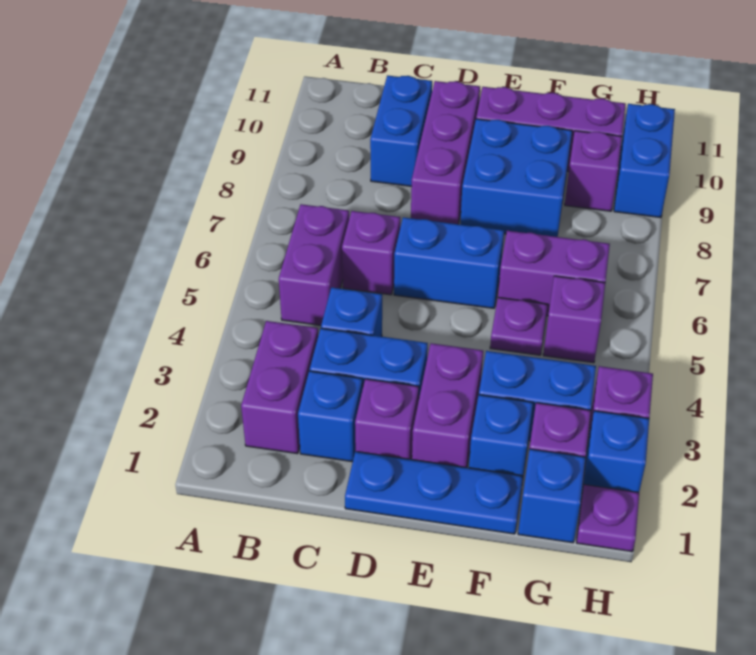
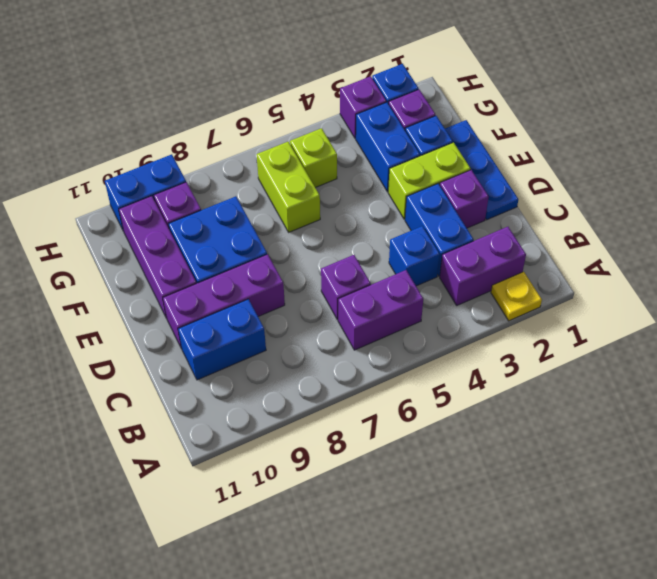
none -> yellow 1x1 plate [491,272,542,321]
blue 1x1 brick [298,371,363,462] -> none
blue 1x2 brick [394,217,504,308] -> none
purple 1x2 brick [412,343,483,468] -> lime 1x2 brick [388,142,470,219]
purple 1x1 plate [490,297,548,355] -> none
purple 1x2 brick [498,231,610,316] -> lime 1x2 brick [257,142,320,232]
blue 1x1 brick [518,449,586,543] -> none
purple 1x1 brick [543,276,605,363] -> lime 1x1 brick [290,128,337,188]
purple 1x1 plate [577,485,639,552] -> none

